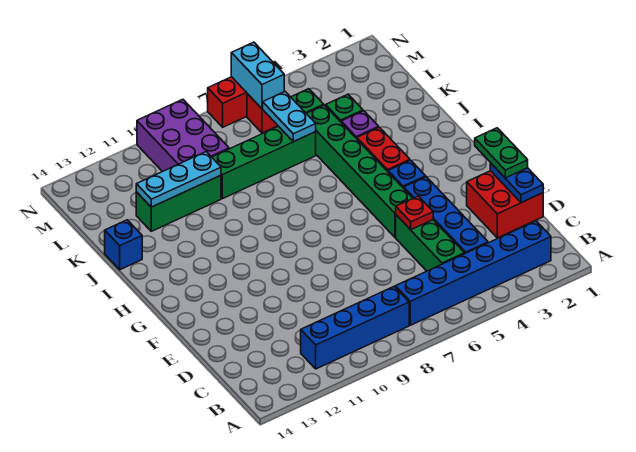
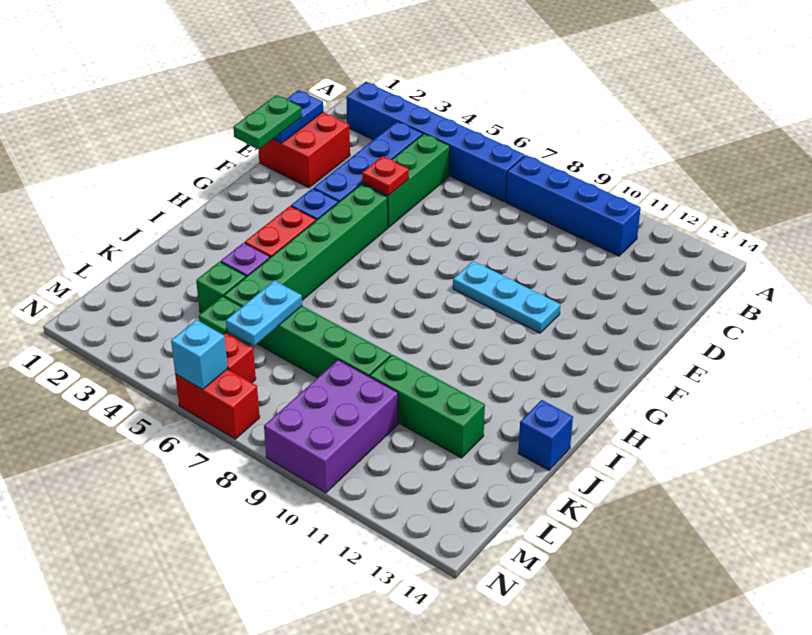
cyan 1x3 plate [136,152,221,207] -> cyan 1x3 plate moved to [453,261,560,333]
cyan 1x2 brick [231,42,284,109] -> cyan 1x1 brick [171,320,228,390]

